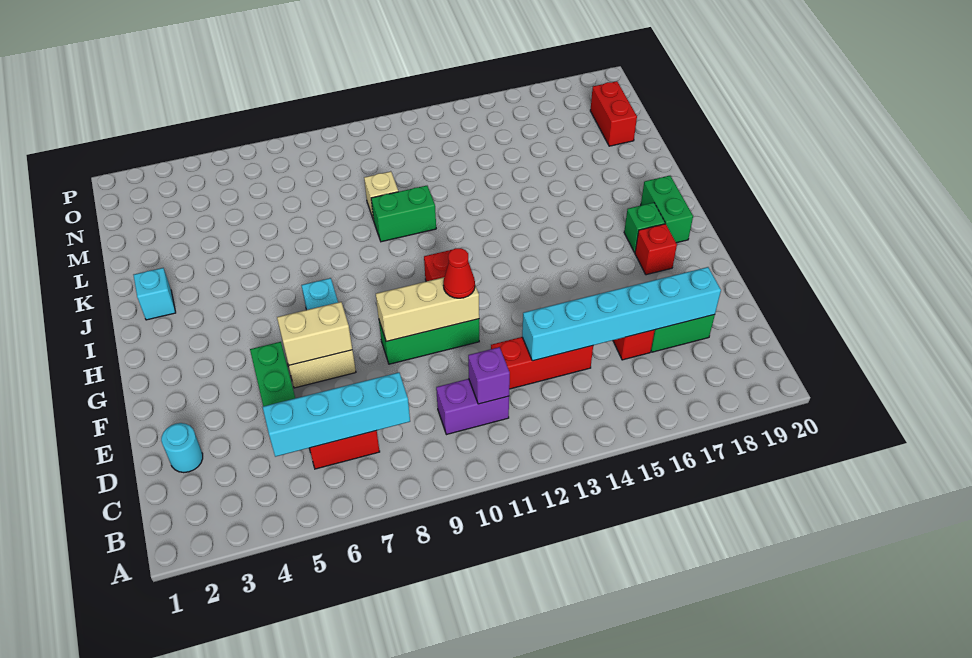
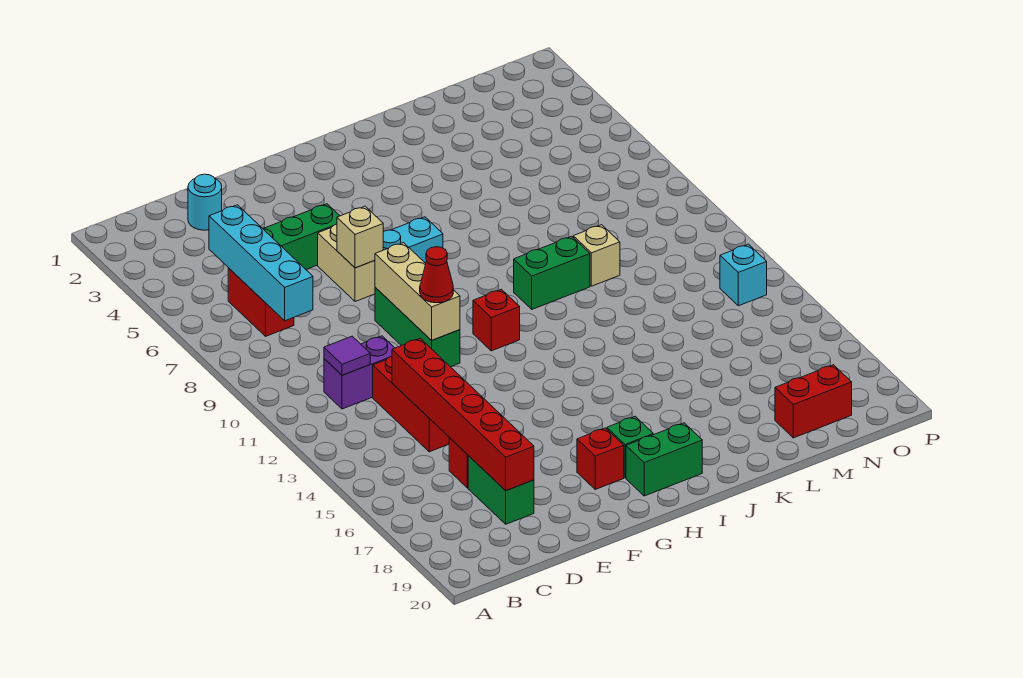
purple 1x2 brick [436,379,509,435] -> purple 1x2 brick turned to [324,336,394,409]
purple 1x1 brick [468,347,510,404] -> purple 1x1 tile [324,336,370,375]
cyan 1x6 brick [522,267,721,361] -> red 1x6 brick [392,338,534,491]
tan 1x2 brick [277,302,352,365] -> tan 1x1 brick [337,206,383,268]
cyan 1x1 brick [134,268,176,320] -> cyan 1x1 brick moved to [720,244,767,306]
green 1x2 brick [371,186,436,242] -> green 1x2 brick turned to [514,236,590,309]

